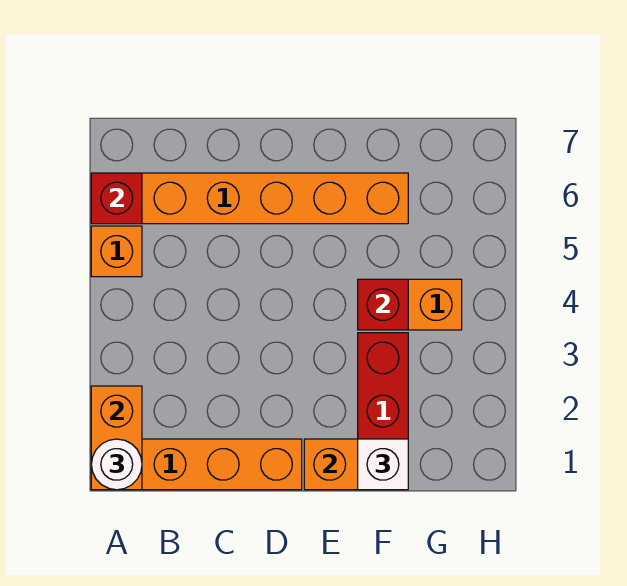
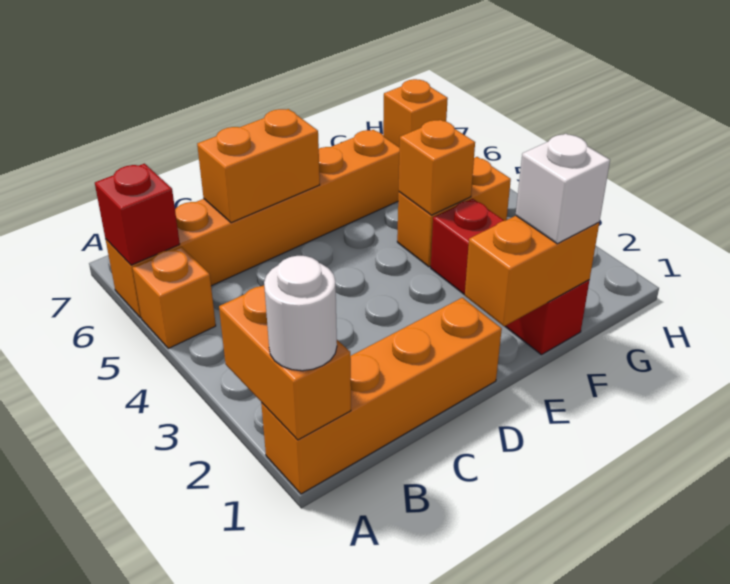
none -> orange 1x2 brick [197,109,320,223]
red 1x1 brick [358,279,408,330] -> orange 1x1 brick [399,120,475,215]
none -> orange 1x1 brick [383,79,448,148]

